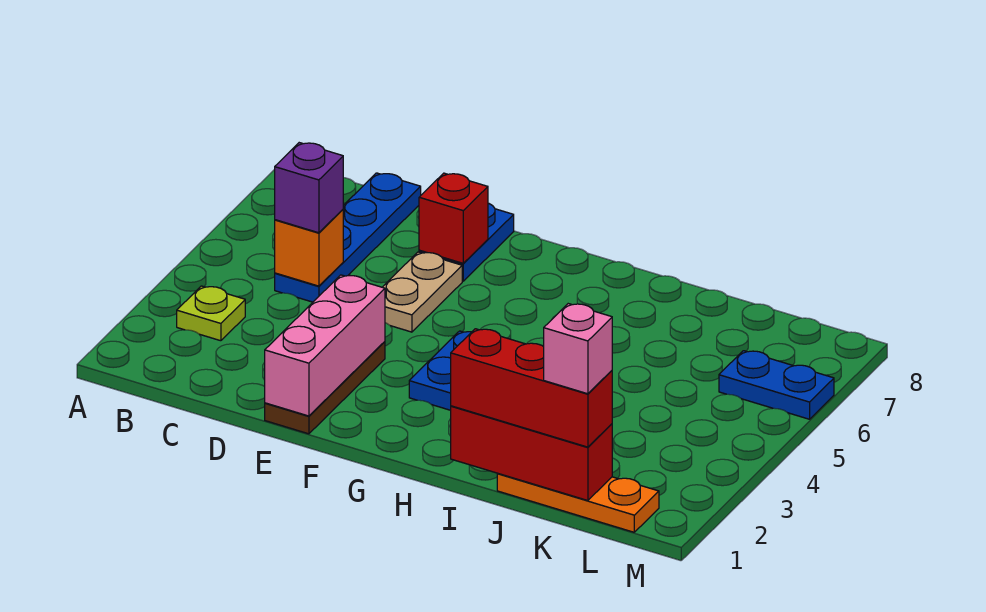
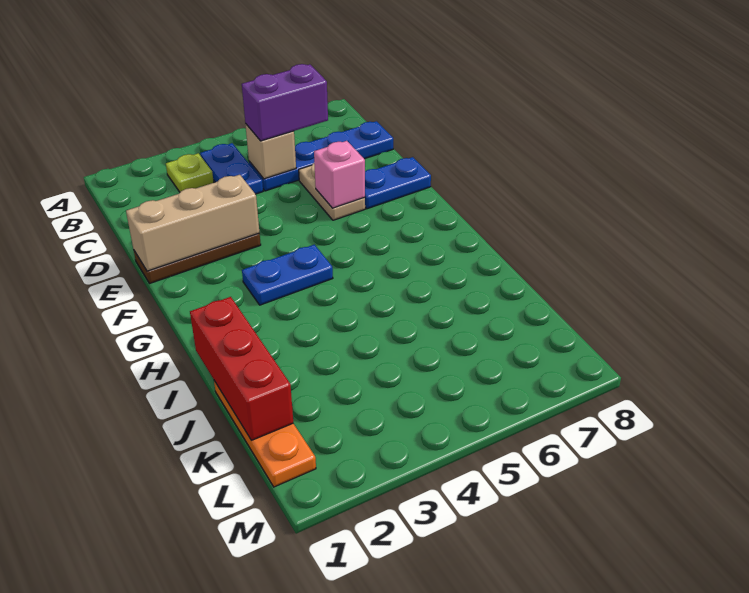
orange 1x1 brick [275,210,343,286] -> tan 1x1 brick [245,124,296,179]
purple 1x1 brick [275,143,343,233] -> purple 1x2 brick [242,64,328,141]
pink 1x3 brick [265,275,385,416] -> tan 1x3 brick [126,175,259,271]
tan 1x2 plate [383,252,462,332] -> tan 1x2 plate turned to [299,163,365,220]
red 1x1 brick [419,173,488,263] -> none
red 1x3 brick [451,329,612,447] -> none
pink 1x1 brick [544,304,612,394] -> pink 1x1 brick moved to [314,141,365,208]
blue 1x2 plate [719,351,834,419] -> blue 1x2 plate moved to [200,143,263,194]

